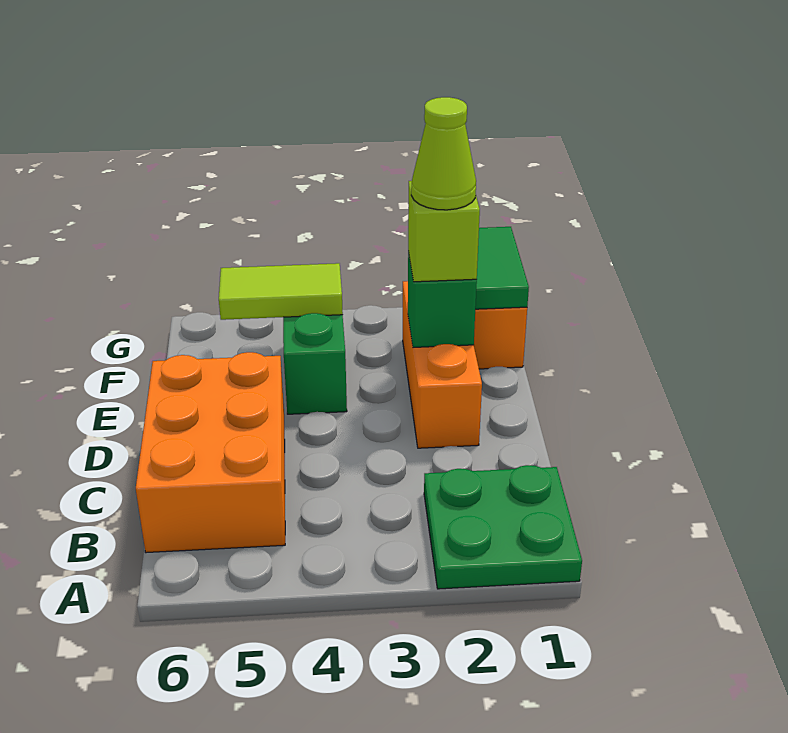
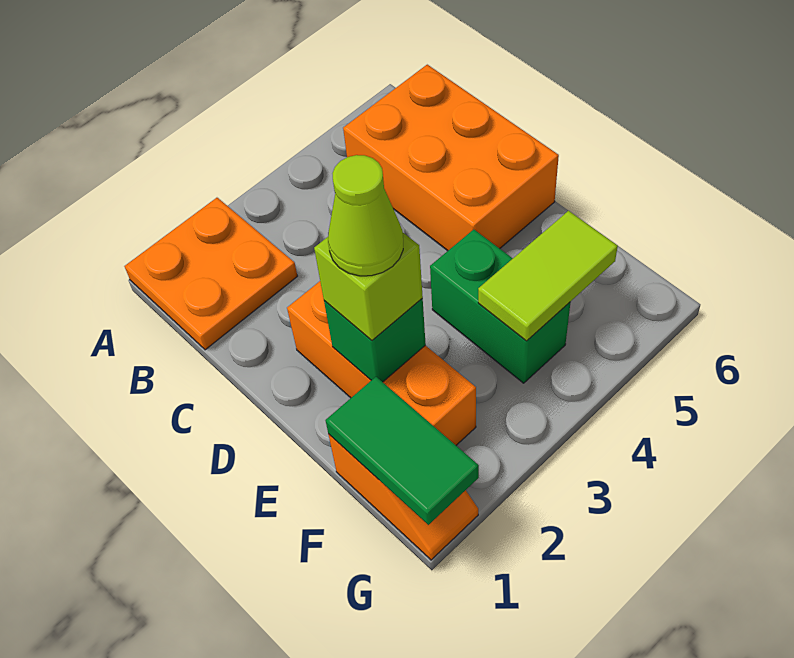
green 2x2 plate [424,465,582,589] -> orange 2x2 plate [125,198,297,350]

